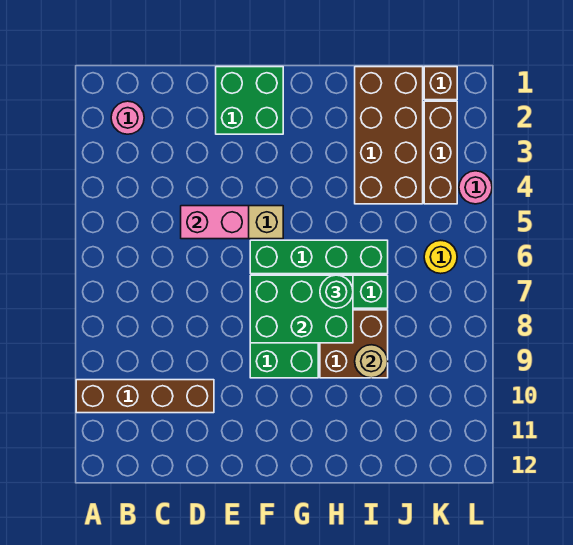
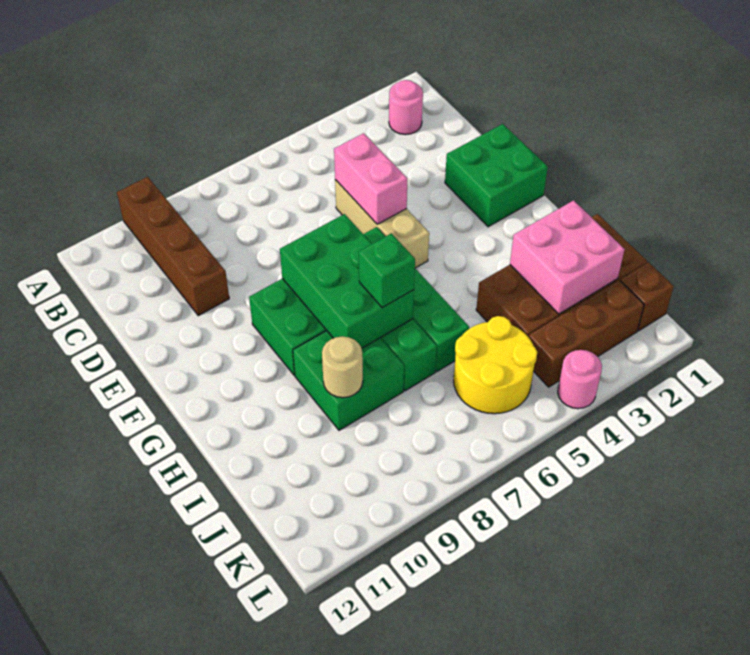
green 1x1 round brick [320,275,353,308] -> green 1x1 brick [359,234,415,308]
brown 2x2 brick [320,310,388,378] -> green 2x2 brick [293,331,404,430]
none -> pink 2x2 brick [510,200,625,314]
yellow 1x1 round brick [424,240,457,274] -> yellow 2x2 round brick [454,316,537,414]

